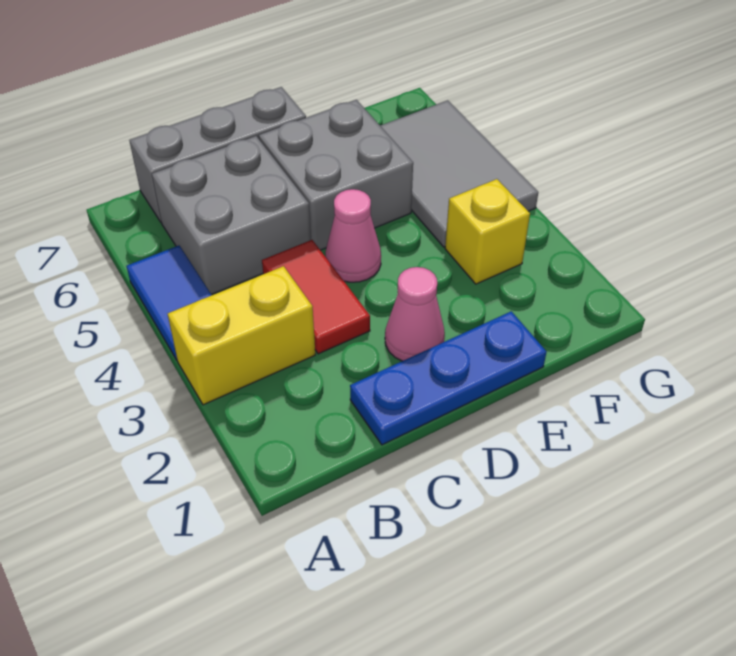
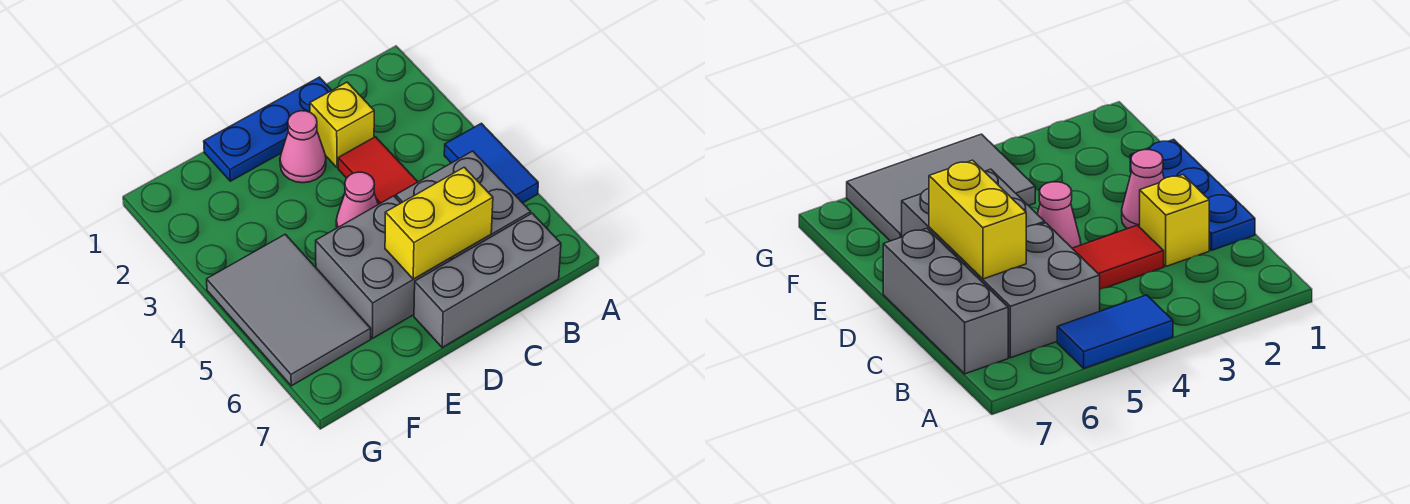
yellow 1x2 brick [168,266,315,405] -> yellow 1x2 brick moved to [385,167,493,279]
yellow 1x1 brick [445,179,530,284] -> yellow 1x1 brick moved to [310,82,374,168]

